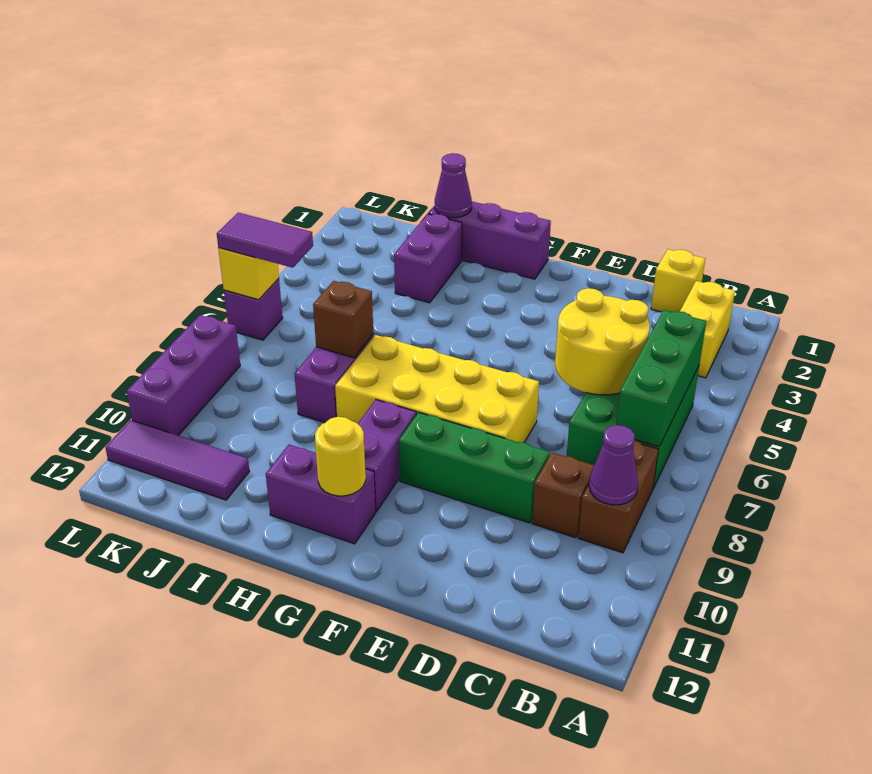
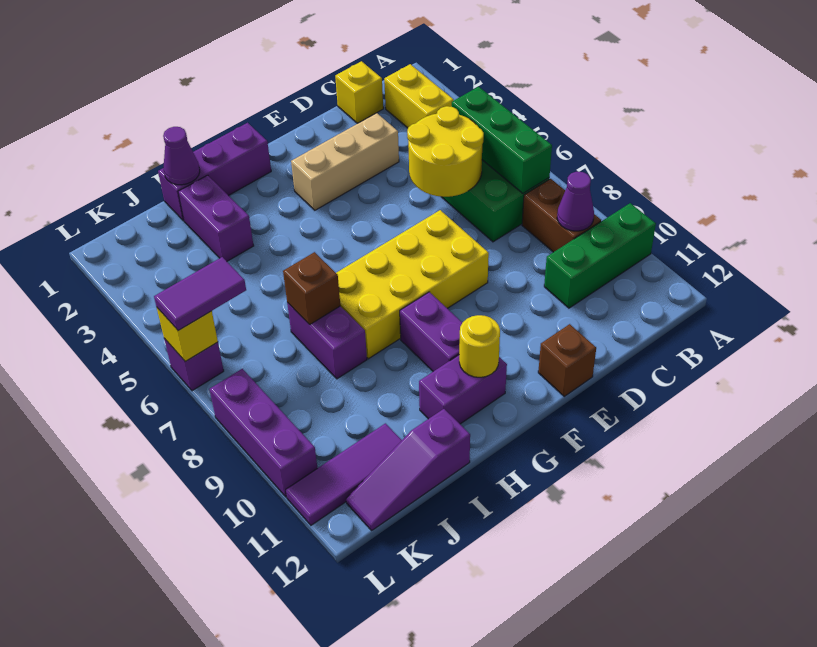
brown 1x1 brick [532,453,595,538] -> brown 1x1 brick moved to [538,324,596,396]
none -> tan 1x3 brick [291,113,399,210]
green 1x3 brick [399,412,550,523] -> green 1x3 brick moved to [544,203,656,308]
none -> purple 1x3 slope [346,409,470,530]

